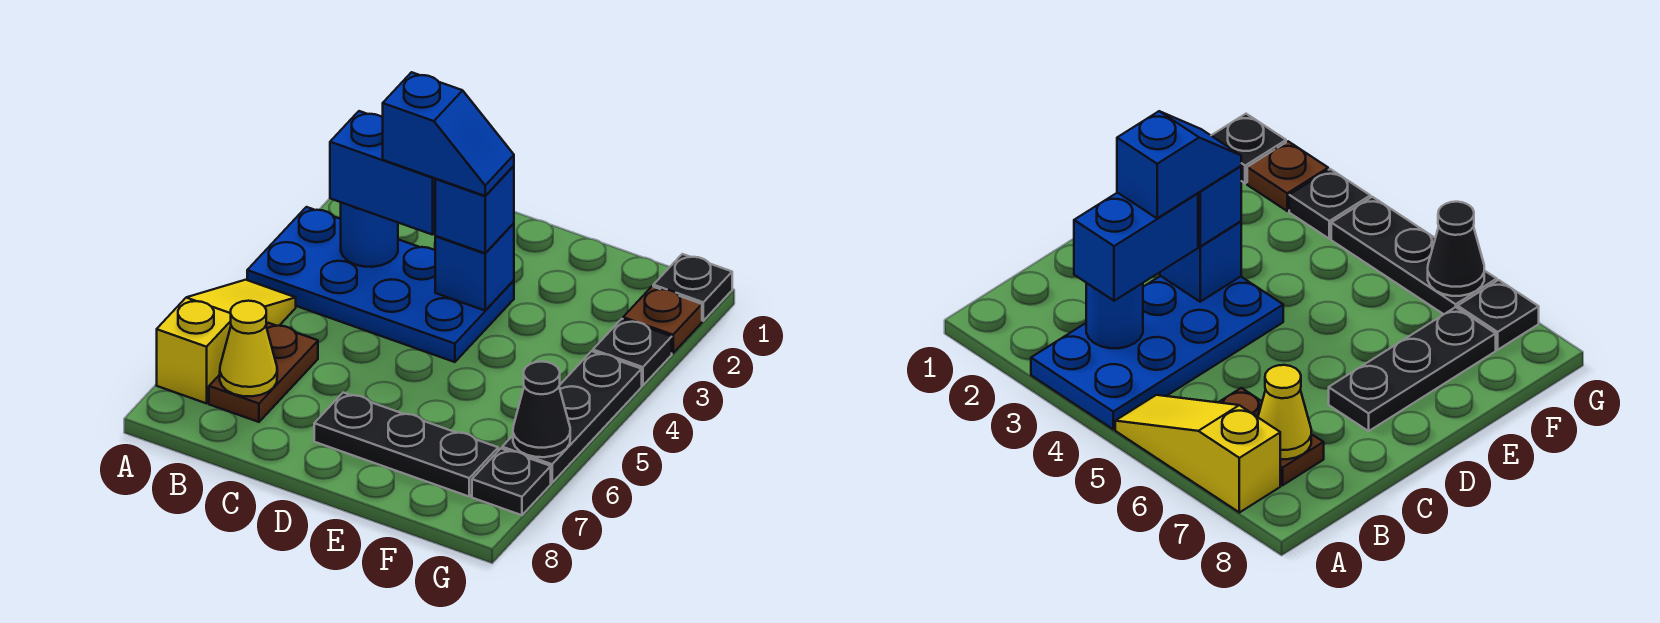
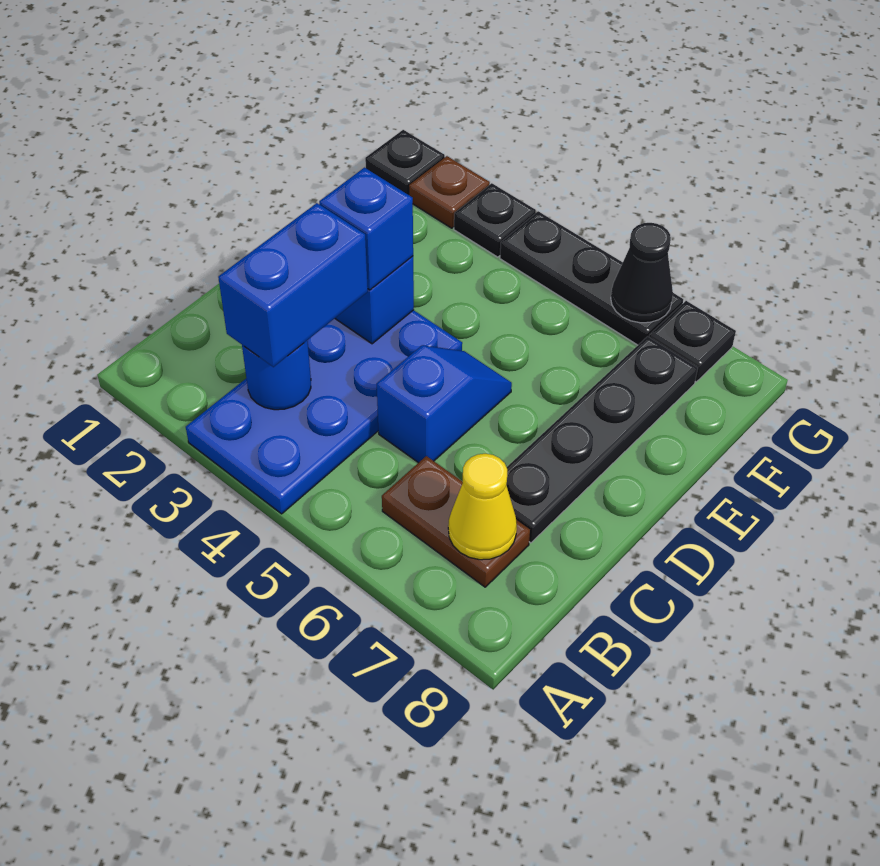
yellow 1x3 slope [157,280,296,403] -> none
blue 1x2 slope [383,72,514,196] -> blue 1x2 slope moved to [377,345,512,463]
black 1x3 plate [314,392,498,496] -> black 1x4 plate [507,336,698,543]

